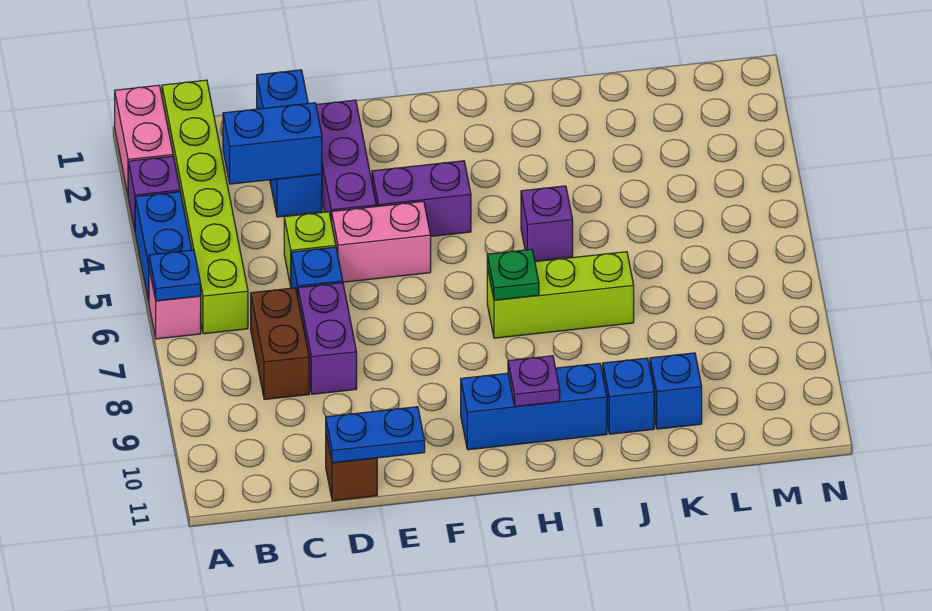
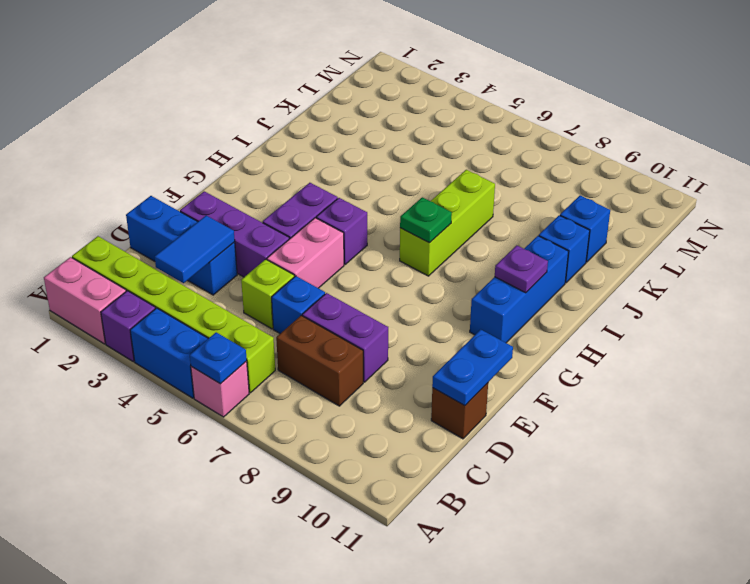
blue 1x2 brick [223,103,322,184] -> blue 1x2 tile [155,215,235,283]
purple 1x1 brick [521,186,573,261] -> purple 1x1 brick moved to [316,198,367,264]

